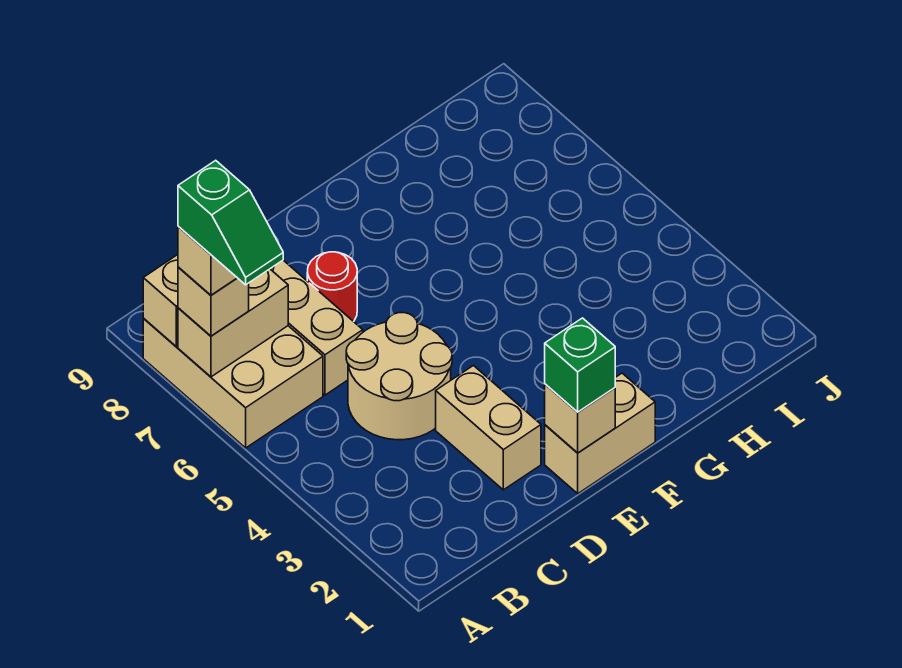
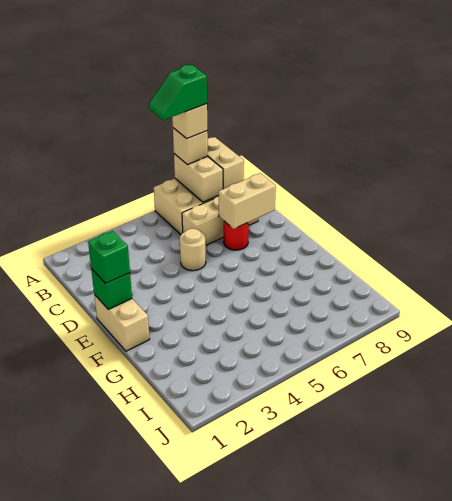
tan 2x2 round brick [346,313,452,440] -> tan 1x1 round brick [180,229,206,271]
tan 1x2 brick [436,366,541,490] -> tan 1x2 brick moved to [218,173,276,229]
tan 1x1 brick [545,384,615,453] -> green 1x1 brick [91,269,132,309]

